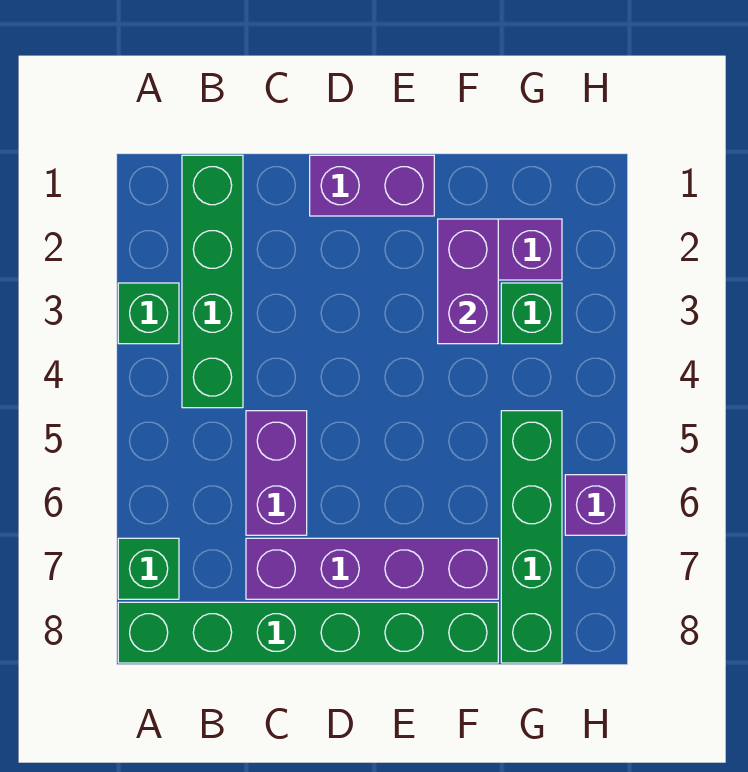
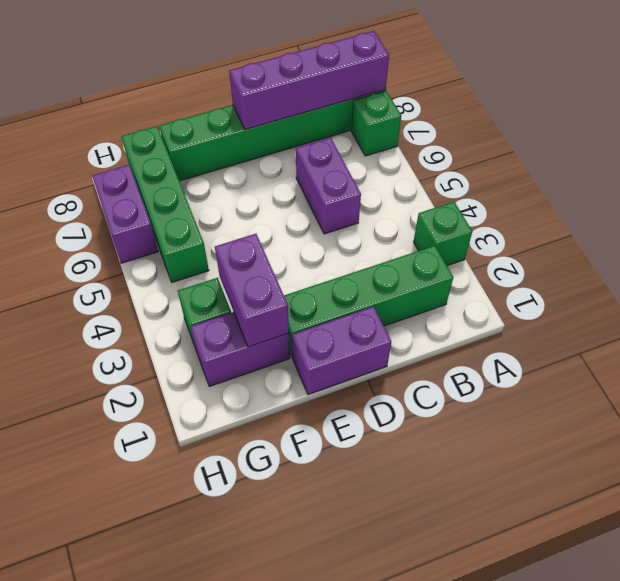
green 1x4 brick [182,155,243,408] -> green 1x4 brick turned to [284,246,453,358]
purple 1x4 brick [246,538,498,599] -> purple 1x4 brick moved to [229,31,389,130]
purple 1x1 brick [565,475,626,535] -> purple 1x2 brick [92,165,158,263]

